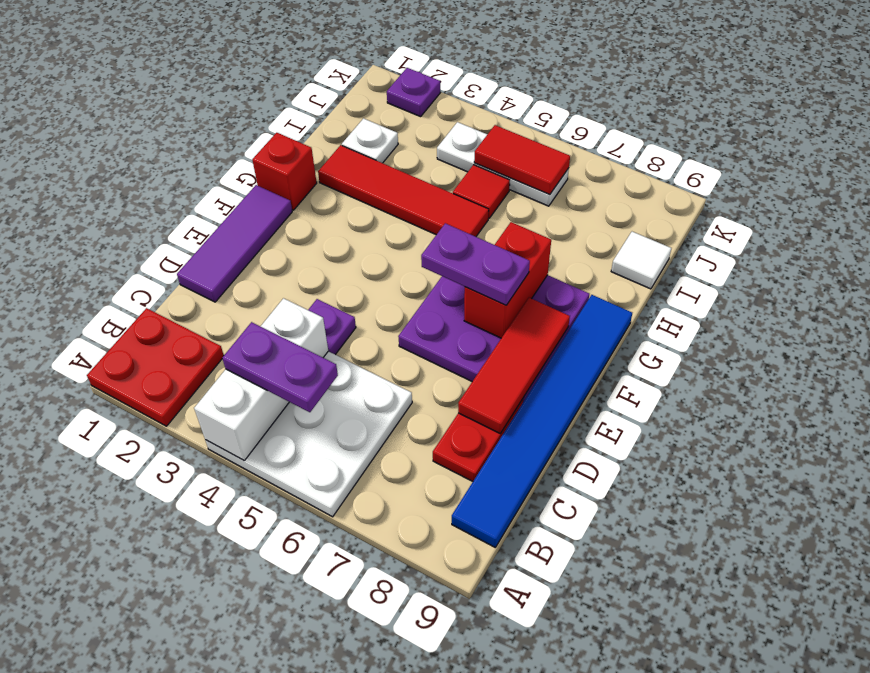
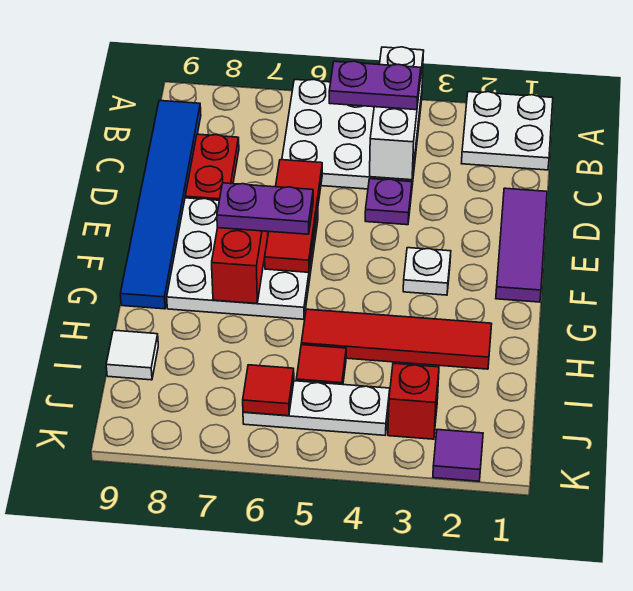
red 2x2 plate [87,308,224,426] -> white 2x2 plate [461,92,553,170]
red 1x3 tile [458,298,570,433] -> red 1x3 tile moved to [265,160,322,272]
purple 3x3 plate [398,275,589,402] -> white 3x3 plate [167,198,318,319]
red 1x1 brick [252,133,317,210] -> red 1x1 brick moved to [388,363,439,439]
white 1x1 plate [342,118,398,163] -> white 1x1 plate moved to [403,248,451,295]
red 1x2 tile [474,125,570,194] -> red 1x1 tile [243,365,294,416]
purple 1x1 plate [387,68,440,117] -> purple 1x1 tile [433,430,483,481]

